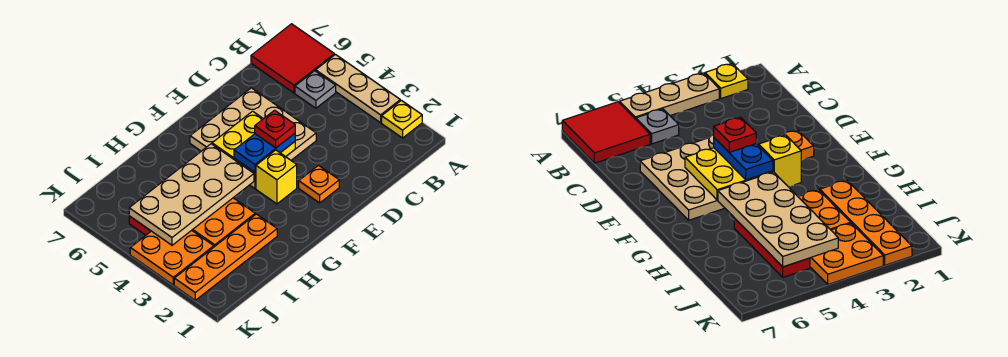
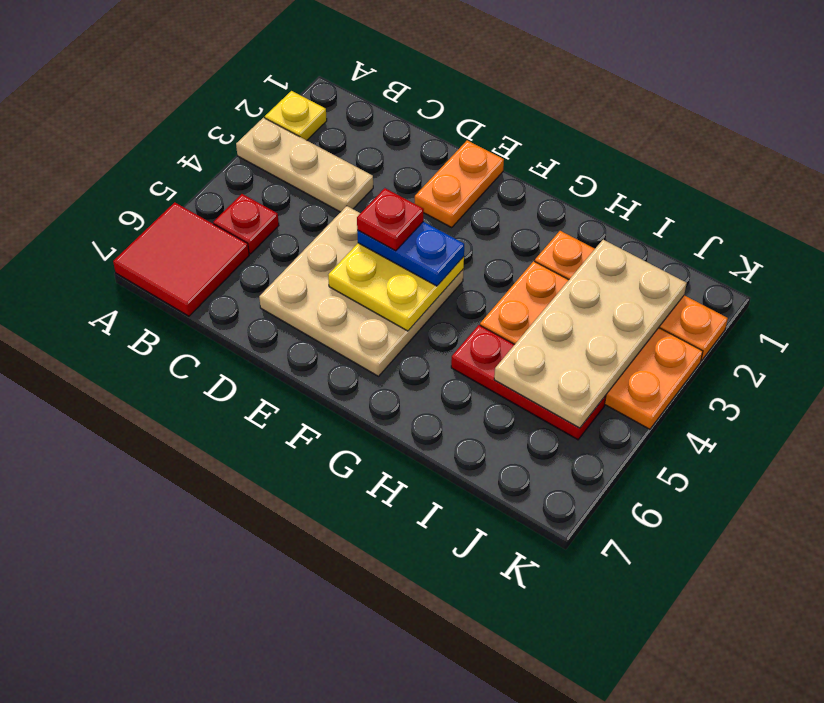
tan 1x3 plate [316,55,400,123] -> tan 1x3 plate turned to [236,118,373,212]
grey 1x1 plate [295,71,336,108] -> red 1x1 plate [213,194,279,254]
orange 1x1 plate [299,165,339,203] -> orange 1x2 plate [415,140,504,227]
yellow 1x1 brick [256,150,297,204] -> none
tan 2x4 plate [129,144,254,245] -> tan 2x4 plate turned to [494,240,687,428]

